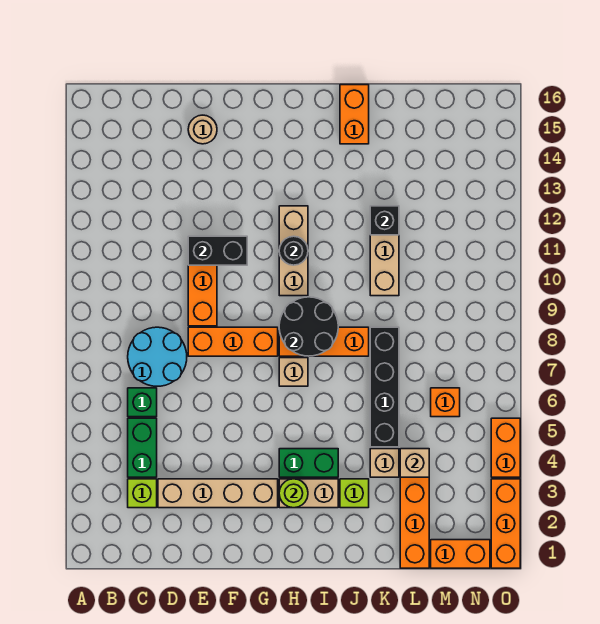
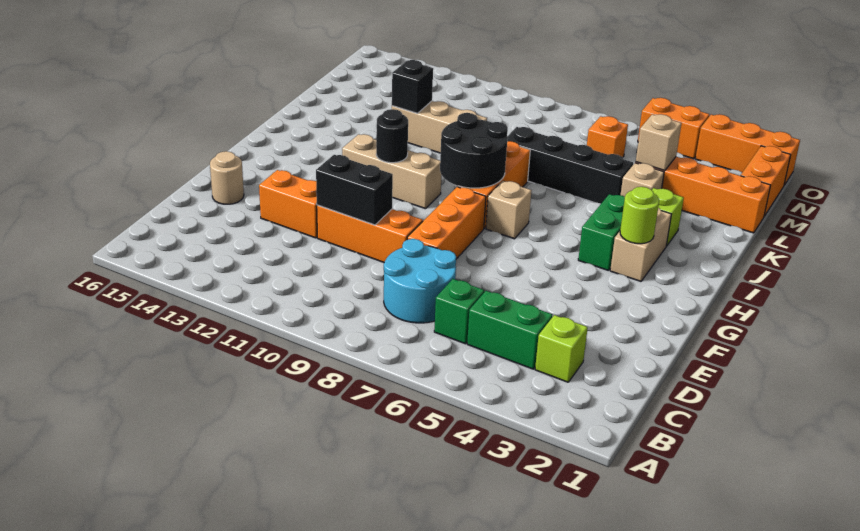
tan 1x4 brick [158,479,278,508] -> none
black 1x2 brick [188,236,247,265] -> black 1x2 brick turned to [316,155,393,225]
orange 1x2 brick [340,85,369,144] -> orange 1x2 brick moved to [259,170,317,238]

